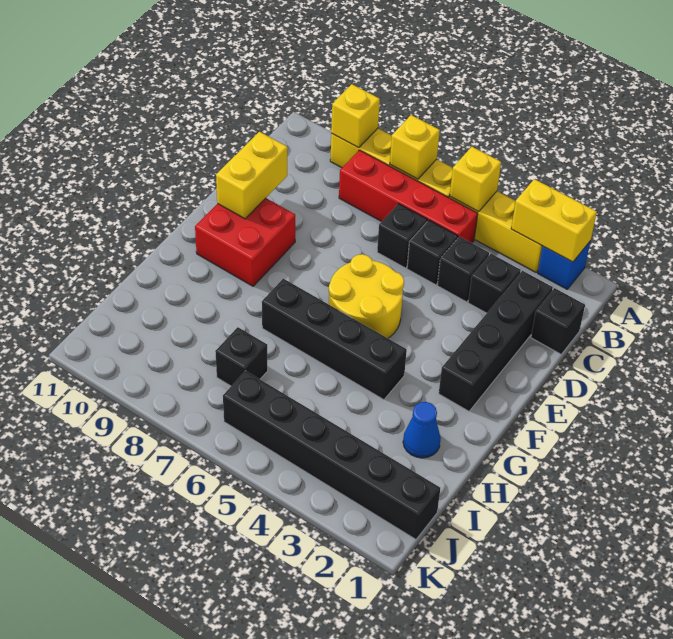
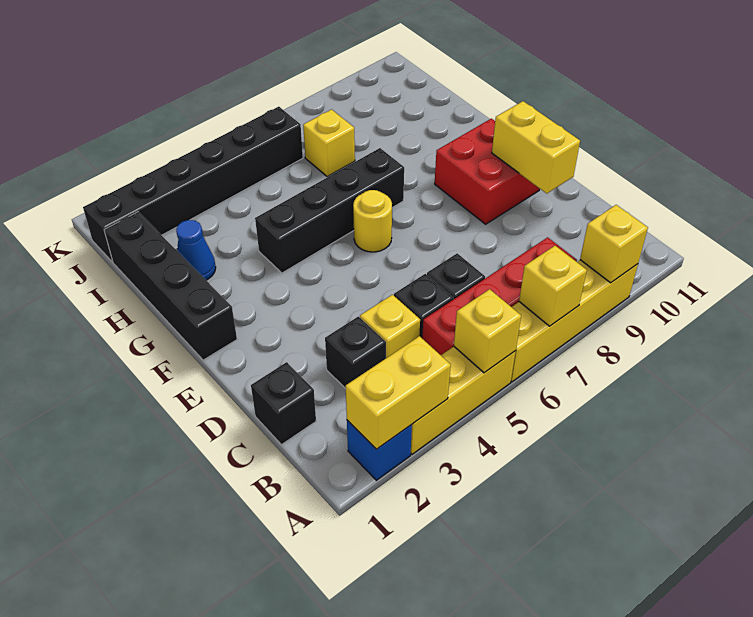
black 1x4 brick [439,271,553,411] -> black 1x4 brick moved to [104,212,237,360]
black 1x1 brick [437,237,489,302] -> yellow 1x1 brick [360,295,420,358]
yellow 2x2 round brick [329,254,404,338] -> yellow 1x1 round brick [353,190,392,252]
black 1x1 brick [215,327,268,386] -> yellow 1x1 brick [303,110,355,177]

